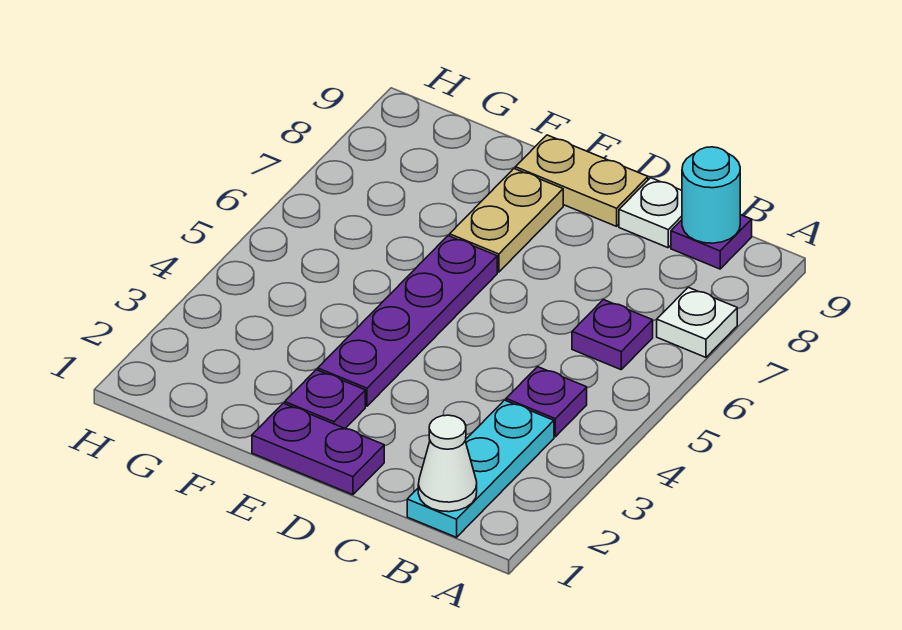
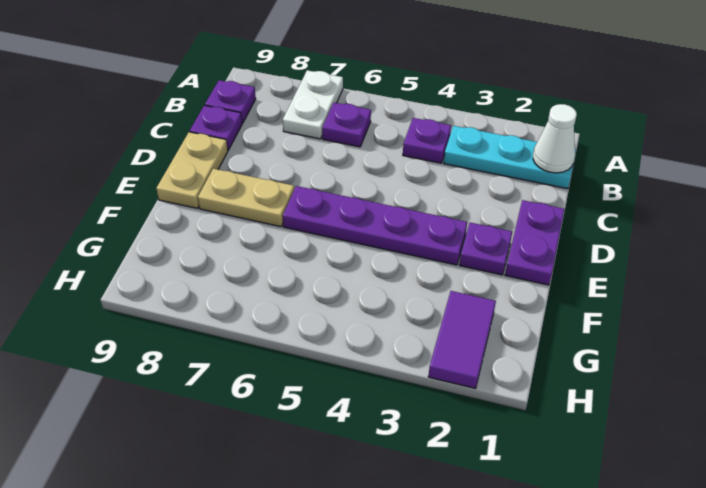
white 1x1 plate [657,287,737,357] -> white 1x2 plate [283,70,343,139]
cyan 1x1 round brick [682,147,740,243] -> none
white 1x1 plate [619,178,682,248] -> purple 1x1 plate [190,105,242,150]
none -> purple 1x2 tile [428,291,496,388]

